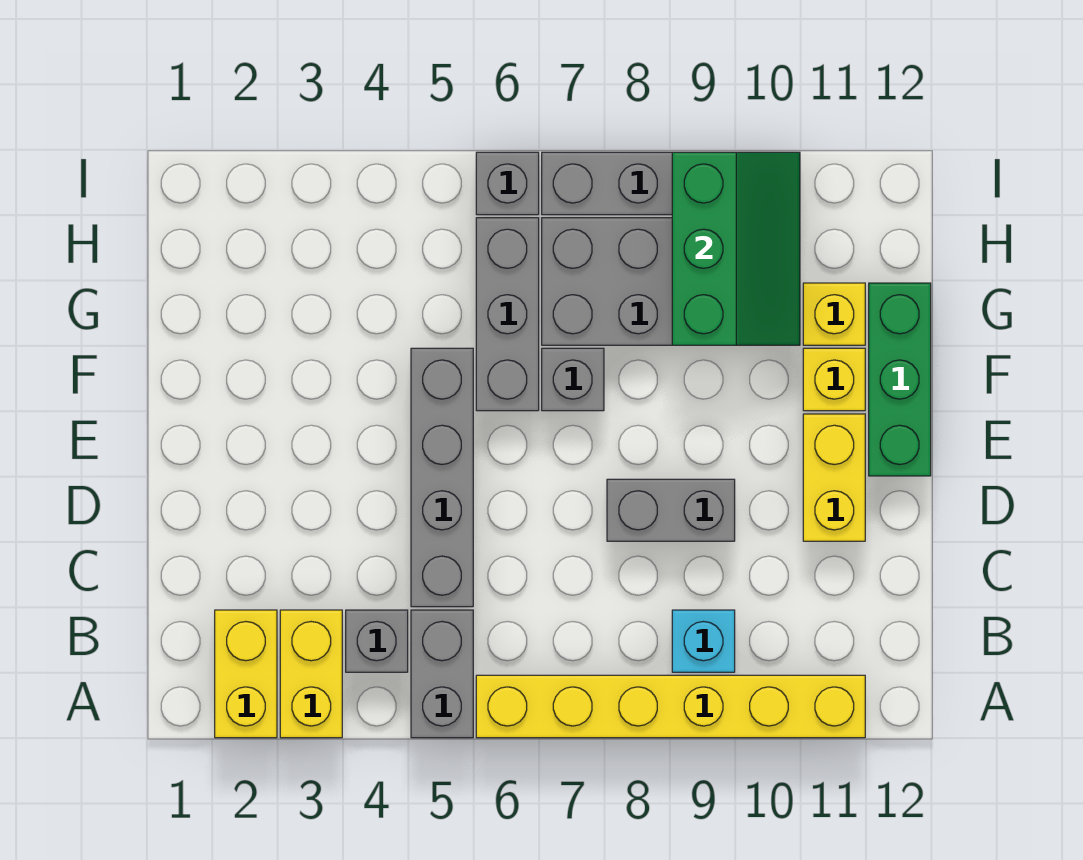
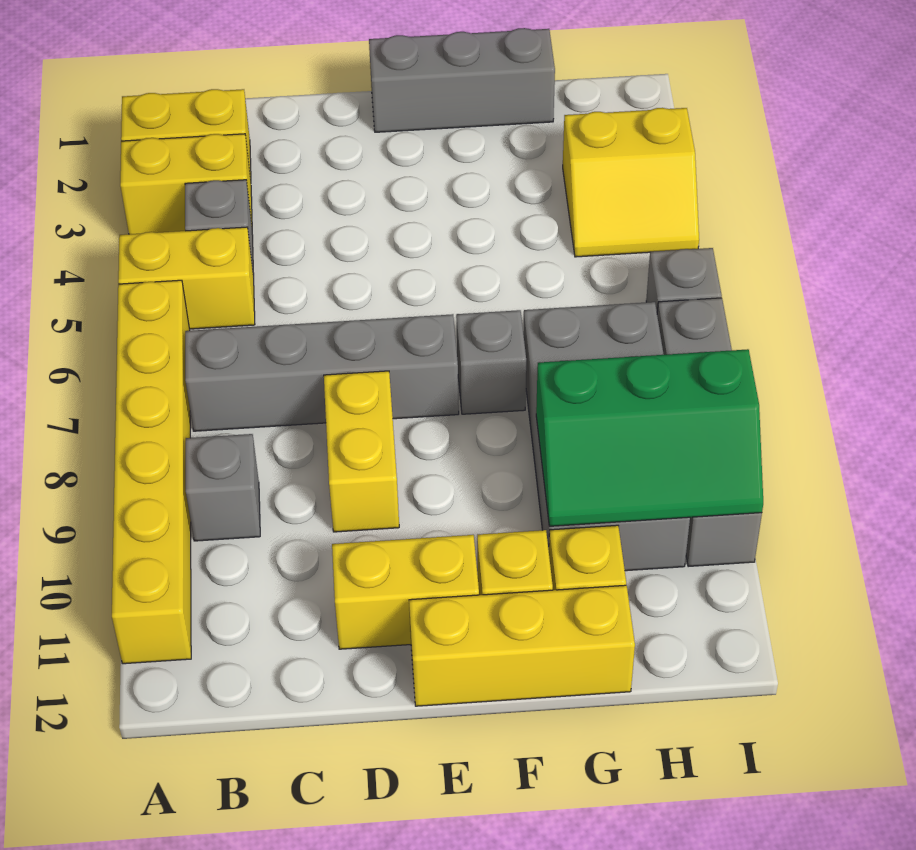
grey 1x2 brick [411,610,473,738] -> yellow 1x2 brick [118,227,255,329]
cyan 1x1 brick [672,610,735,672] -> grey 1x1 brick [186,434,260,541]
grey 1x4 brick [411,348,473,607] -> grey 1x4 brick moved to [185,314,459,431]
grey 1x2 brick [607,479,735,541] -> yellow 1x2 brick [324,371,399,532]
green 1x3 brick [869,283,931,476] -> yellow 1x3 brick [409,585,635,706]
grey 1x3 brick [476,218,539,411] -> grey 1x3 brick moved to [369,28,555,132]
none -> yellow 2x2 slope [563,108,699,257]

